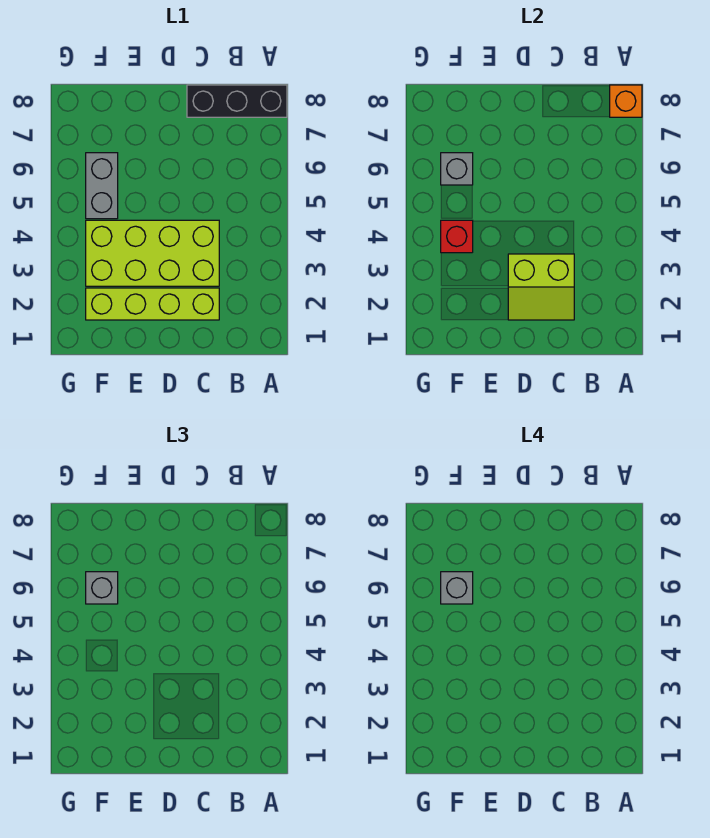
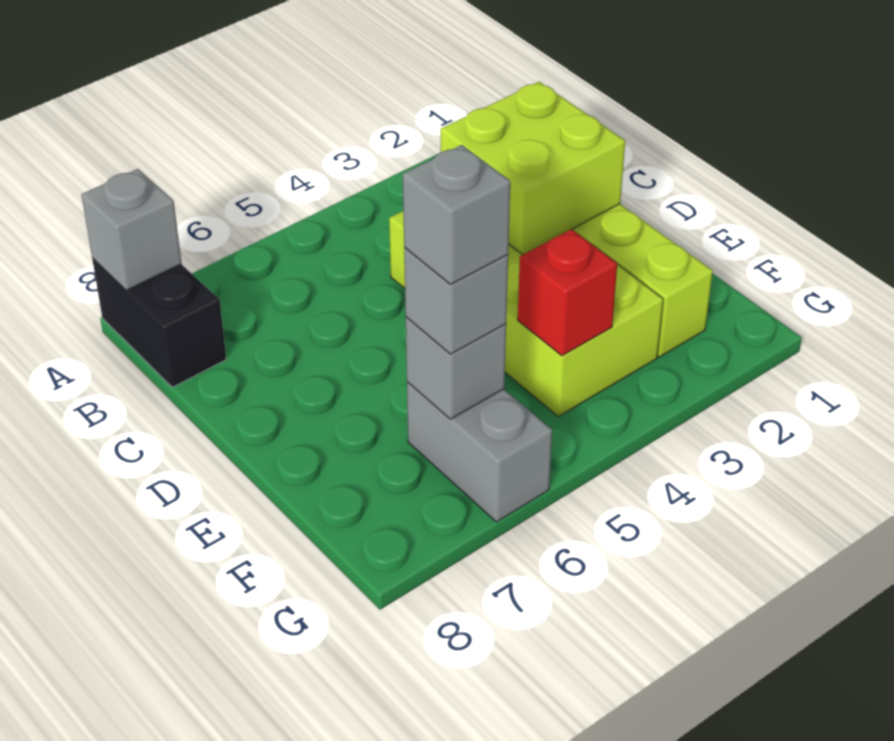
black 1x3 brick [187,85,287,117] -> black 1x2 brick [92,258,226,387]
orange 1x1 brick [610,85,642,117] -> grey 1x1 brick [81,169,182,290]
lime 2x2 slope [508,254,574,320] -> lime 2x2 brick [440,82,625,255]
grey 1x2 brick [86,153,118,219] -> grey 1x2 brick turned to [407,382,552,522]

